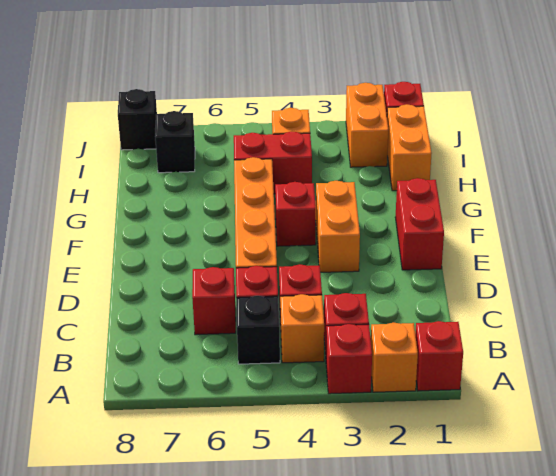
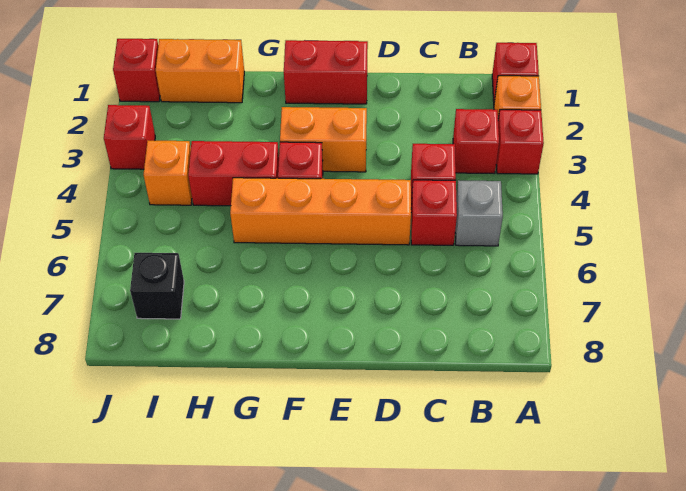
orange 1x1 brick [280,294,324,363] -> none
black 1x1 brick [236,296,280,364] -> grey 1x1 brick [455,180,503,246]
red 1x1 brick [192,267,236,335] -> red 1x1 brick moved to [104,105,155,169]
red 1x2 brick [234,132,312,194] -> red 1x2 brick turned to [188,141,279,206]
orange 1x2 brick [346,83,389,167] -> none
black 1x1 brick [118,89,157,150] -> none

